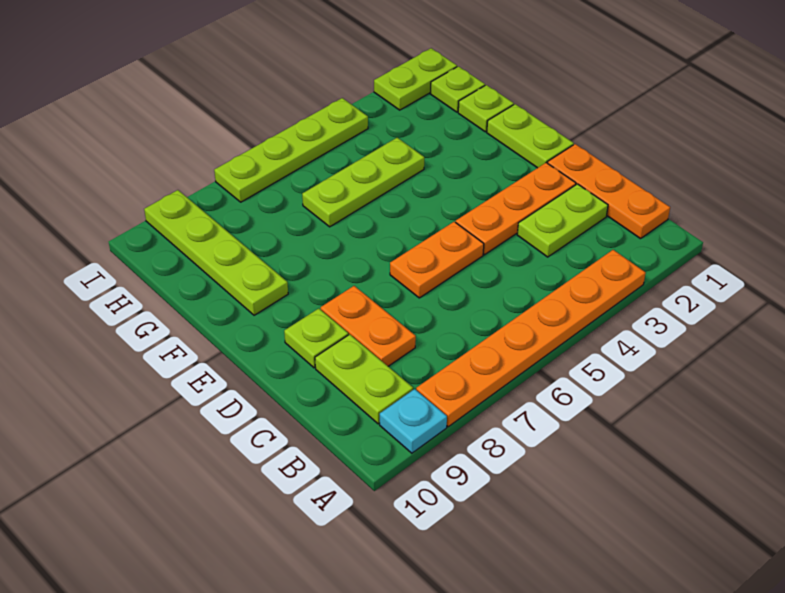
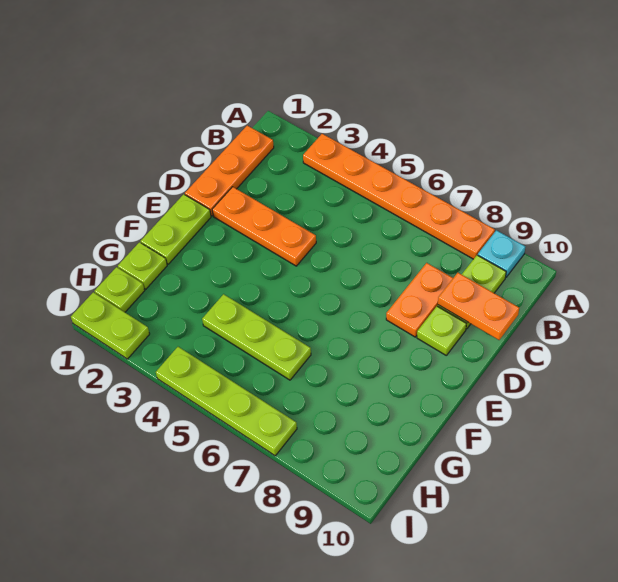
lime 1x2 plate [517,184,608,257] -> none
orange 1x2 plate [390,222,484,298] -> orange 1x2 plate moved to [438,273,519,340]
lime 1x4 plate [144,190,288,315] -> none

